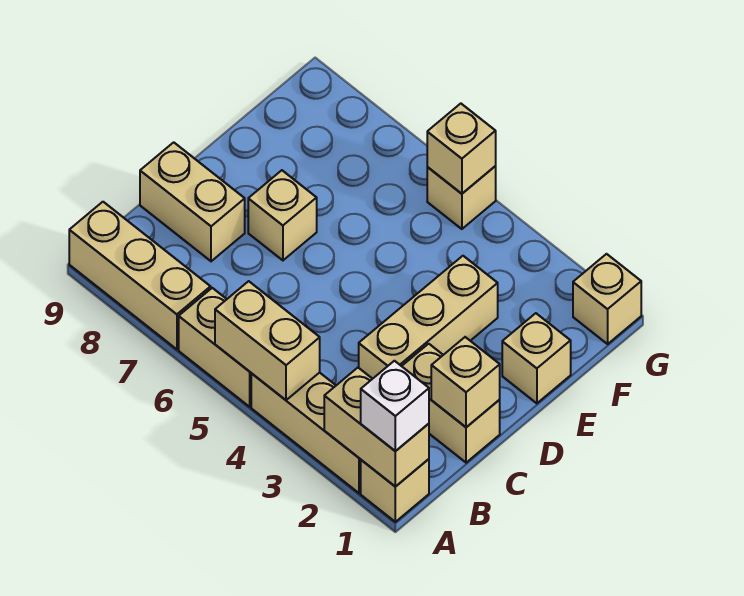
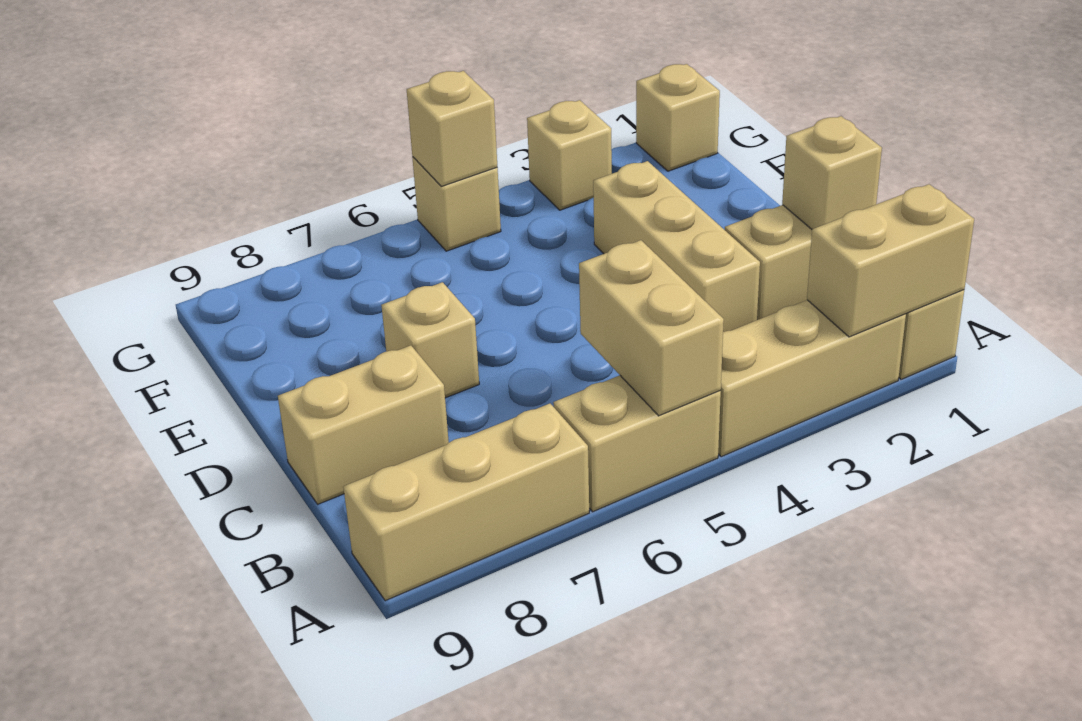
white 1x1 brick [361,361,429,451] -> none
tan 1x2 brick [215,281,320,400] -> tan 1x2 brick turned to [579,240,724,416]
tan 1x1 brick [502,313,571,403] -> tan 1x1 brick moved to [527,100,612,210]

